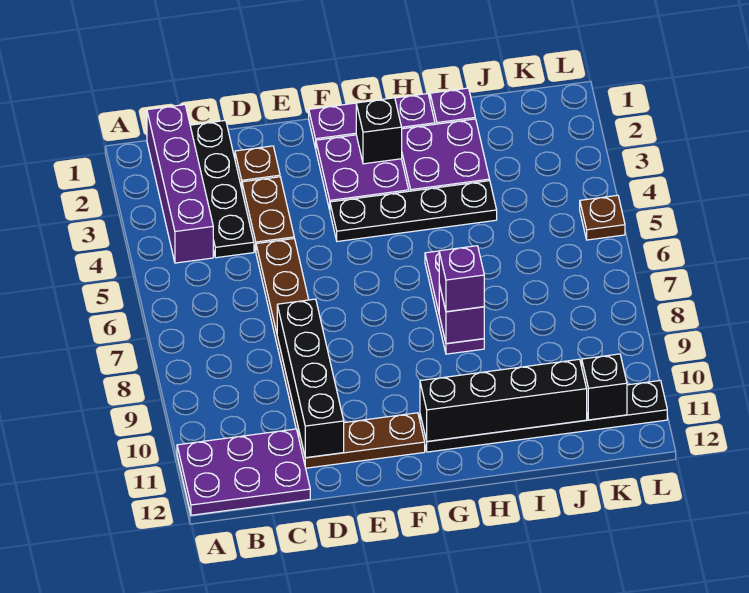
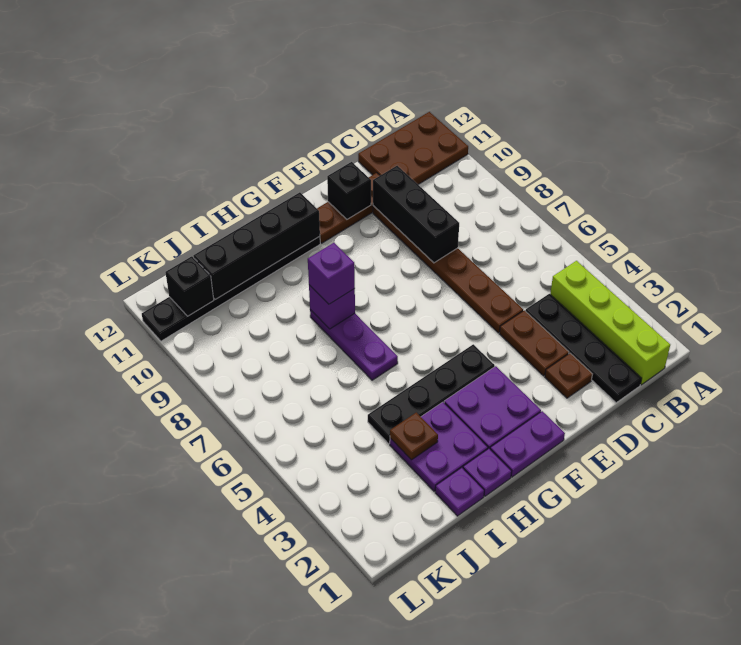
purple 2x3 plate [177,429,310,515] -> brown 2x3 plate [358,112,468,184]
purple 1x4 brick [147,105,213,263] -> lime 1x4 brick [550,261,670,385]
black 1x4 brick [277,299,344,458] -> black 1x3 brick [373,166,459,263]
black 1x1 brick [356,98,402,164] -> black 1x1 brick moved to [327,162,371,219]
brown 1x1 plate [580,195,625,240] -> brown 1x1 plate moved to [390,412,438,460]

